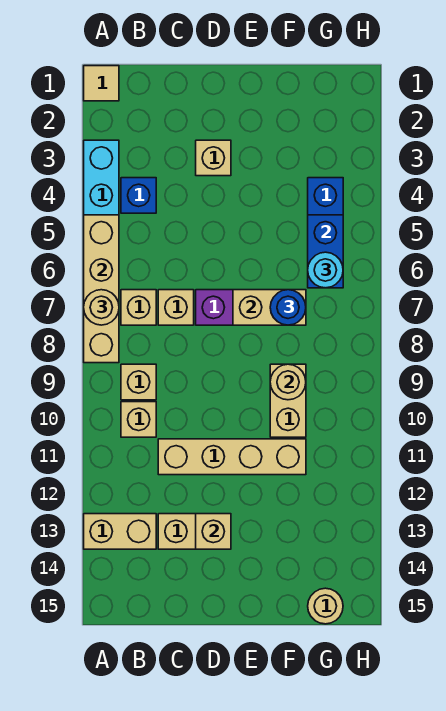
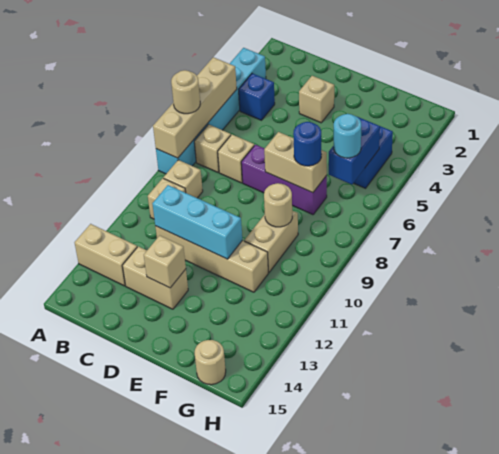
tan 1x1 tile [84,66,119,101] -> none
none -> cyan 1x3 brick [152,185,242,259]

